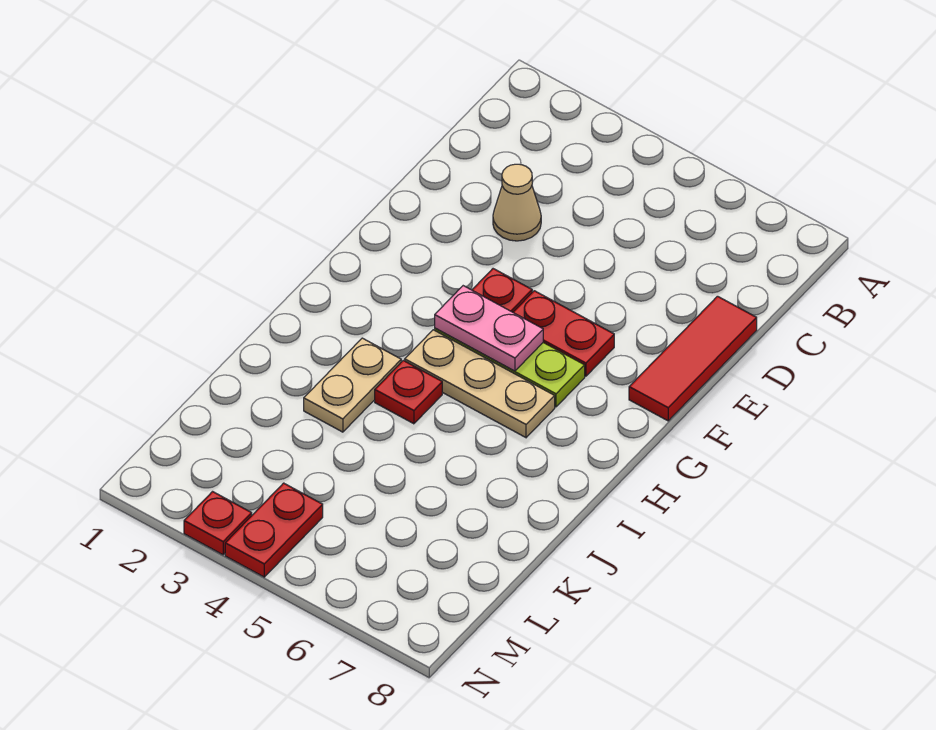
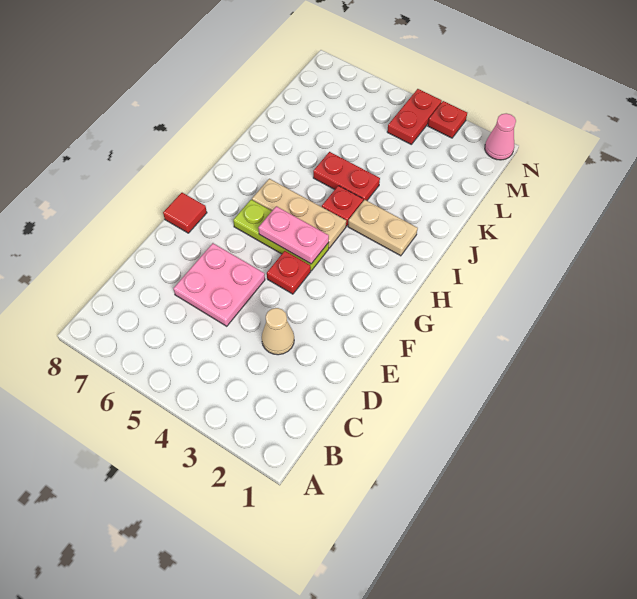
none -> pink 2x2 plate [173,243,265,326]
red 1x3 tile [629,296,757,421] -> red 1x1 tile [163,193,207,233]
red 1x2 plate [513,291,614,376] -> red 1x2 plate moved to [313,152,380,201]
tan 1x2 plate [304,338,401,432] -> tan 1x2 plate turned to [348,200,418,256]
none -> pink 1x1 cone [485,113,516,160]

